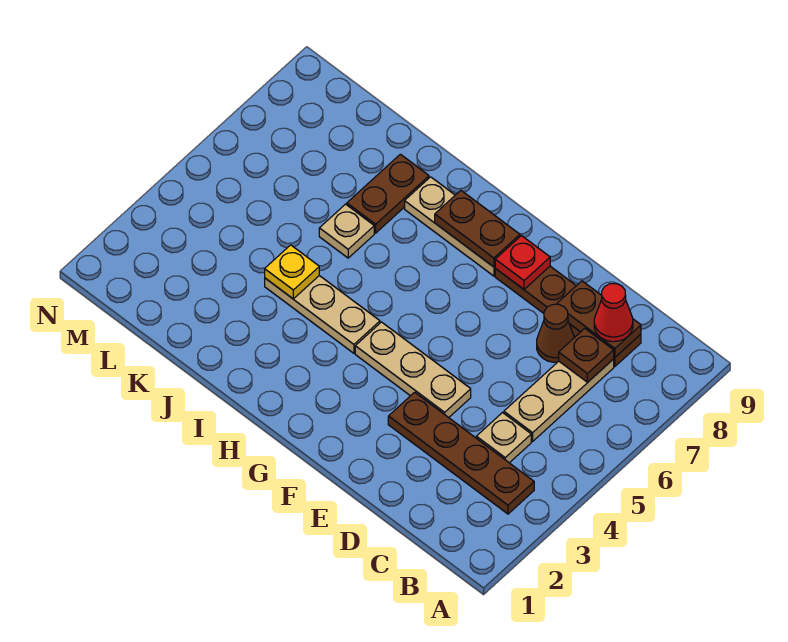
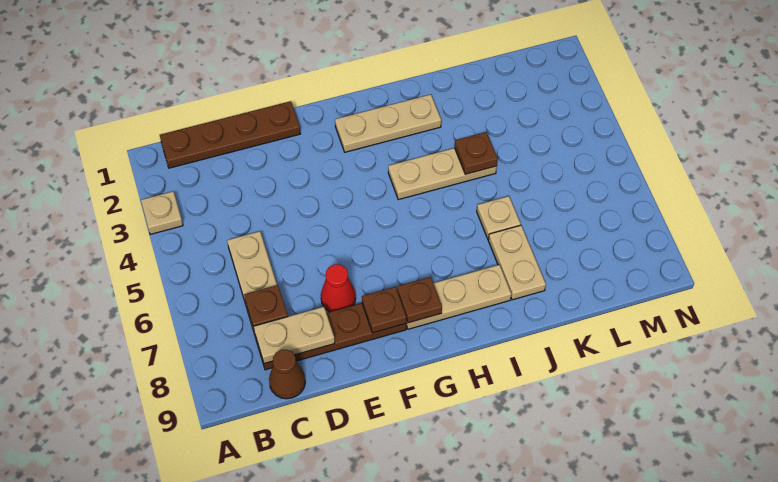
brown 1x4 plate [388,392,534,514] -> brown 1x4 plate moved to [160,101,300,168]
tan 1x1 plate [476,413,531,463] -> tan 1x1 plate moved to [141,191,183,234]
brown 1x2 plate [557,281,641,357] -> tan 1x2 plate [254,307,335,364]
red 1x1 cone [594,284,633,342] -> red 1x1 cone moved to [321,264,356,312]
brown 1x1 cone [537,304,574,362] -> brown 1x1 cone moved to [269,350,305,399]
tan 1x3 plate [355,322,471,418] -> tan 1x3 plate moved to [335,94,441,152]
red 1x1 plate [495,236,550,289] -> brown 1x1 plate [362,287,406,333]
brown 1x2 plate [435,191,520,267] -> brown 1x1 plate [397,277,442,323]
yellow 1x1 plate [265,245,319,299] -> brown 1x1 plate [455,132,498,174]
brown 1x2 plate [347,154,429,233] -> tan 1x2 plate [488,225,546,300]

